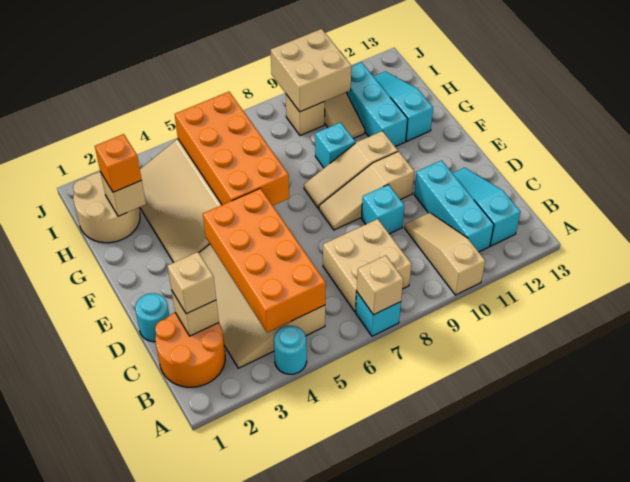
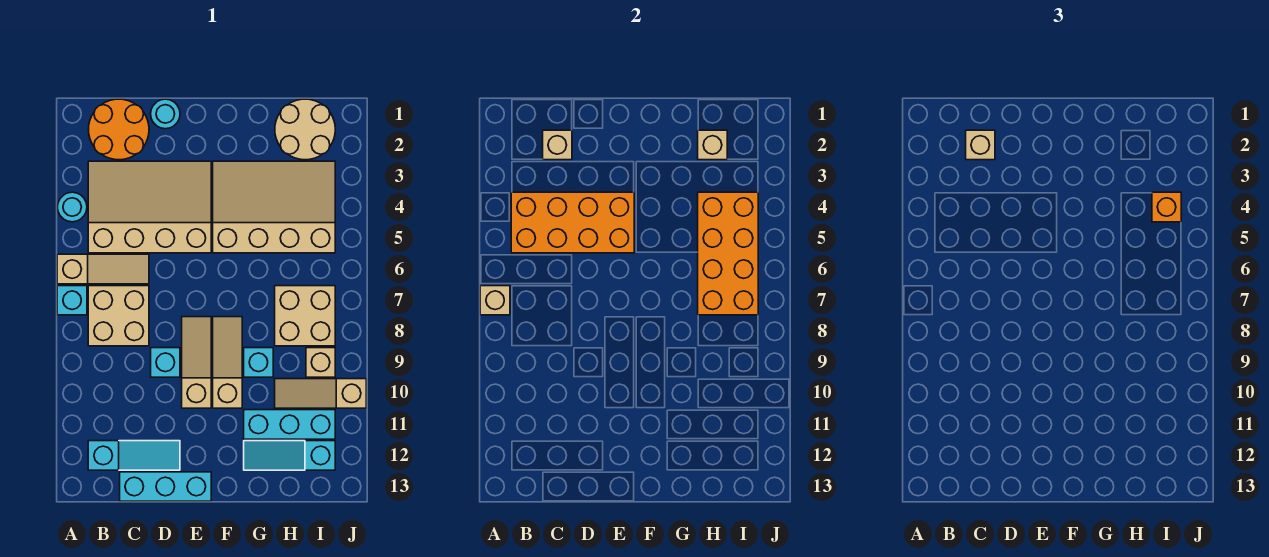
tan 1x3 slope [404,213,485,295] -> tan 1x3 slope moved to [57,254,149,284]
cyan 1x3 brick [414,160,494,252] -> cyan 1x3 brick moved to [120,472,211,501]
orange 2x4 brick [175,92,289,206] -> orange 2x4 brick turned to [698,192,758,315]
cyan 1x3 slope [373,71,433,141] -> cyan 1x3 slope turned to [244,441,335,470]
orange 1x1 brick [95,134,142,192] -> orange 1x1 brick moved to [1152,192,1181,222]
tan 2x2 brick [271,29,351,112] -> tan 2x2 brick moved to [275,286,335,346]

